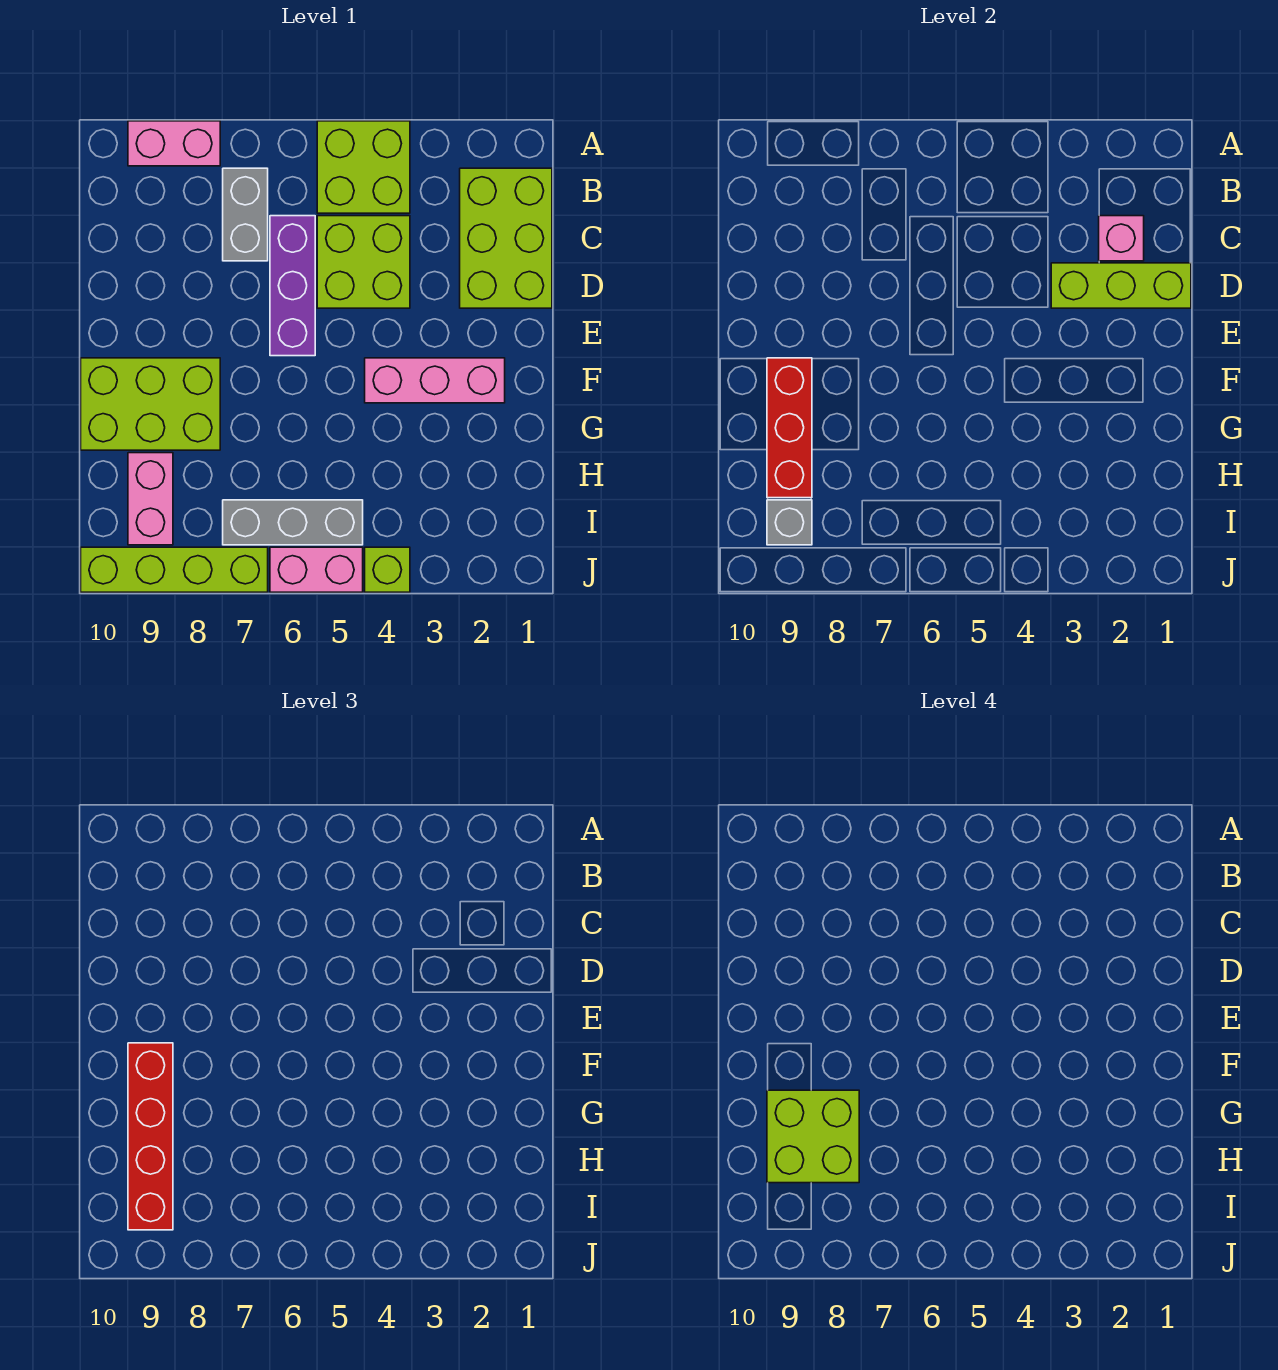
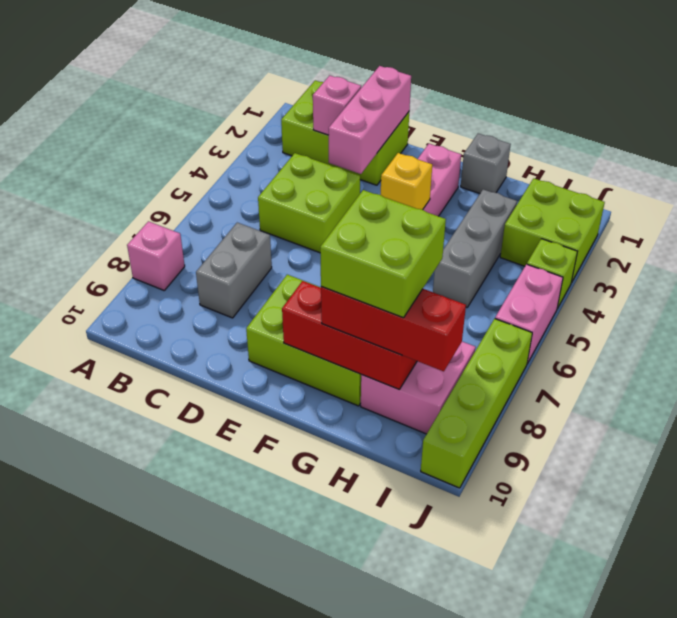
lime 2x2 brick [317,121,410,213] -> lime 2x2 brick moved to [500,178,605,283]
pink 1x2 brick [128,121,220,166] -> pink 1x1 brick [127,221,185,290]
grey 1x2 brick [223,168,268,261] -> grey 1x2 brick turned to [196,223,272,318]
purple 1x3 brick [270,216,315,356] -> none
lime 1x3 brick [1051,263,1191,308] -> pink 1x3 brick [329,66,411,174]
none -> yellow 1x1 brick [381,153,432,210]
lime 2x3 brick [81,358,220,450] -> lime 2x3 brick turned to [246,275,361,406]
red 1x4 brick [128,1043,173,1230] -> red 1x3 brick [321,287,466,371]
pink 1x2 brick [128,453,173,545] -> pink 2x2 brick [361,342,476,434]
grey 1x3 brick [223,500,363,545] -> grey 1x3 brick moved to [433,189,517,307]
grey 1x1 brick [767,500,812,545] -> grey 1x1 brick moved to [461,133,511,193]

